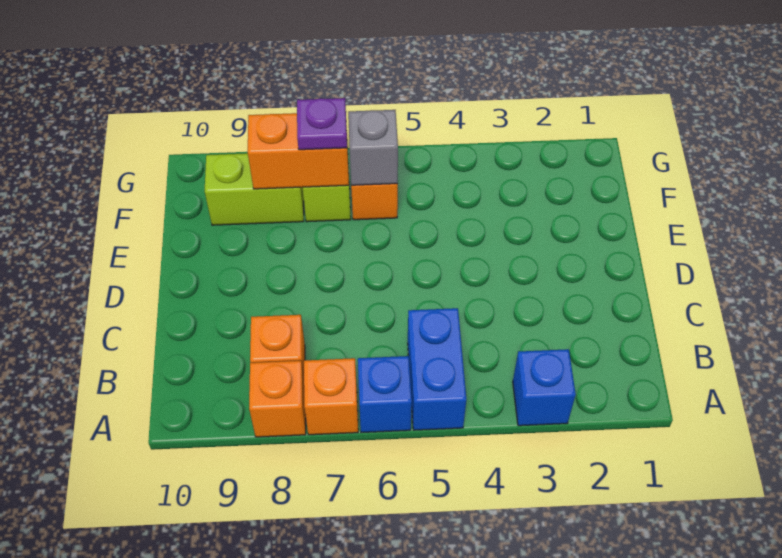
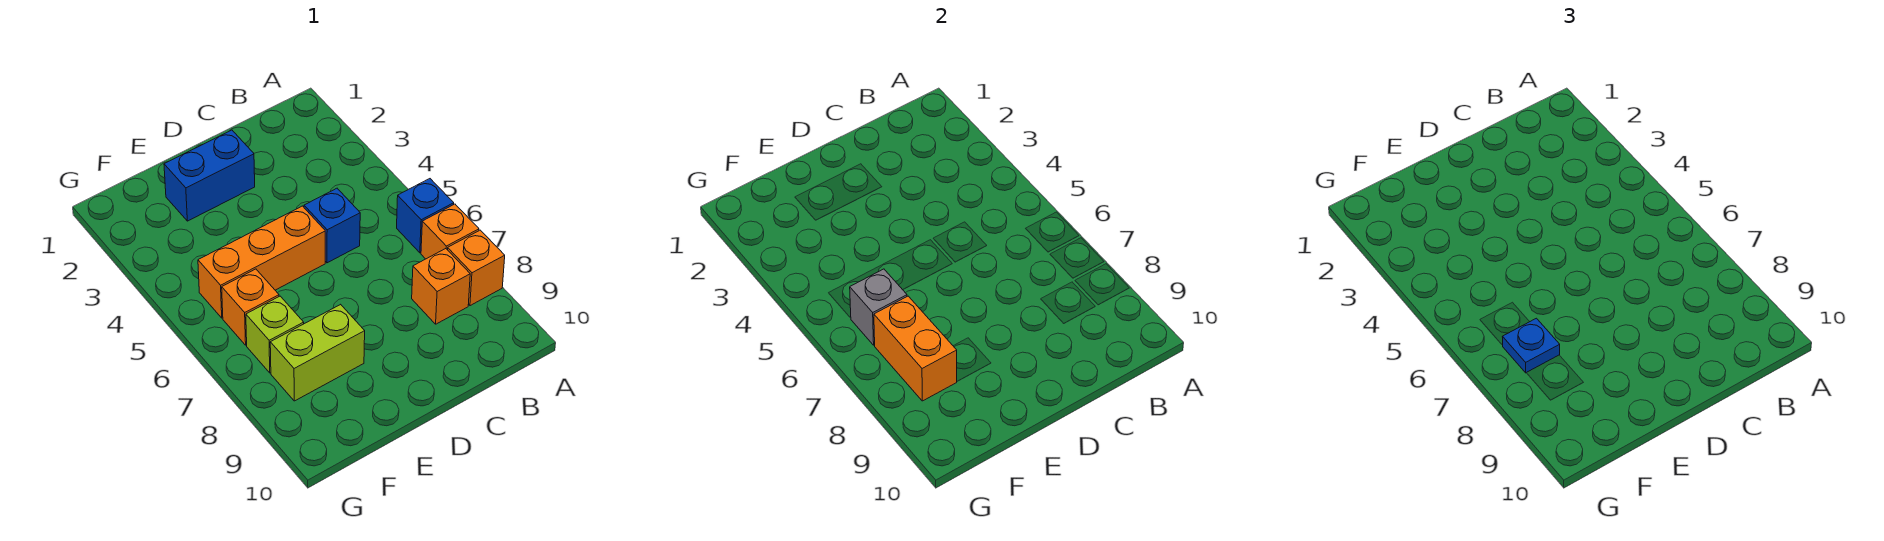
blue 1x1 brick [513,349,576,426] -> blue 1x1 brick moved to [304,188,360,263]
blue 1x2 brick [408,308,466,430] -> blue 1x2 brick moved to [164,130,255,221]
none -> orange 1x3 brick [198,206,325,318]
purple 1x1 plate [297,98,347,150] -> blue 1x1 plate [1503,318,1560,373]
lime 1x2 brick [205,153,304,225] -> lime 1x2 brick turned to [270,304,365,401]

